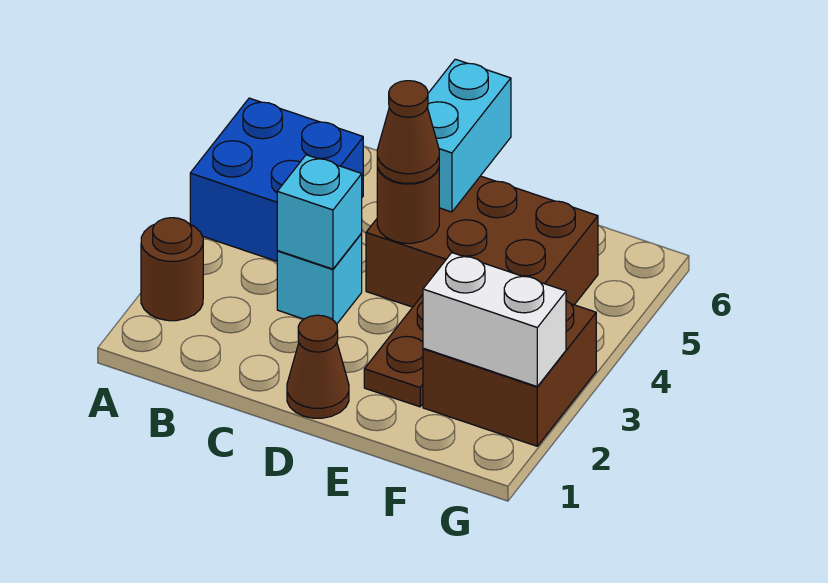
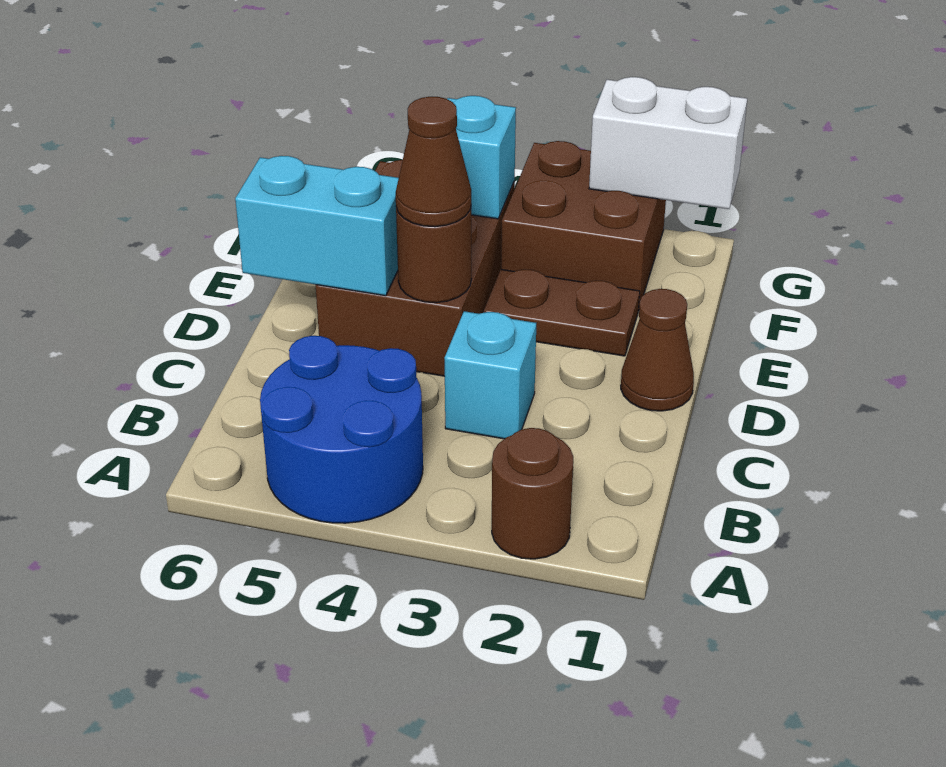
blue 2x2 brick [190,98,363,261] -> blue 2x2 round brick [260,336,423,523]
cyan 1x1 brick [277,155,362,269] -> cyan 1x1 brick moved to [447,96,516,219]
white 1x2 brick [423,253,566,386] -> white 1x2 brick turned to [589,77,747,209]

